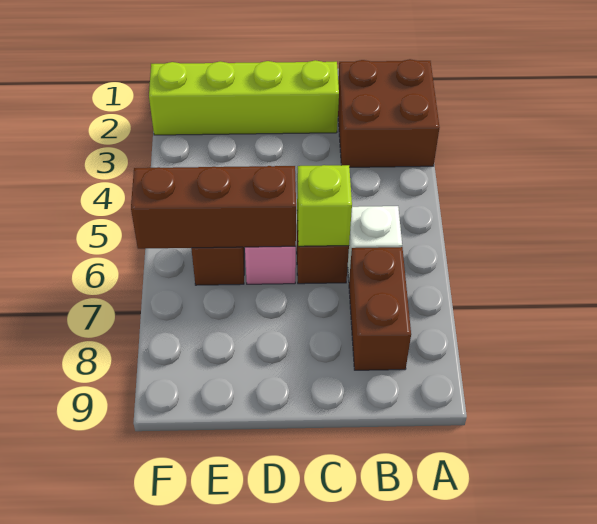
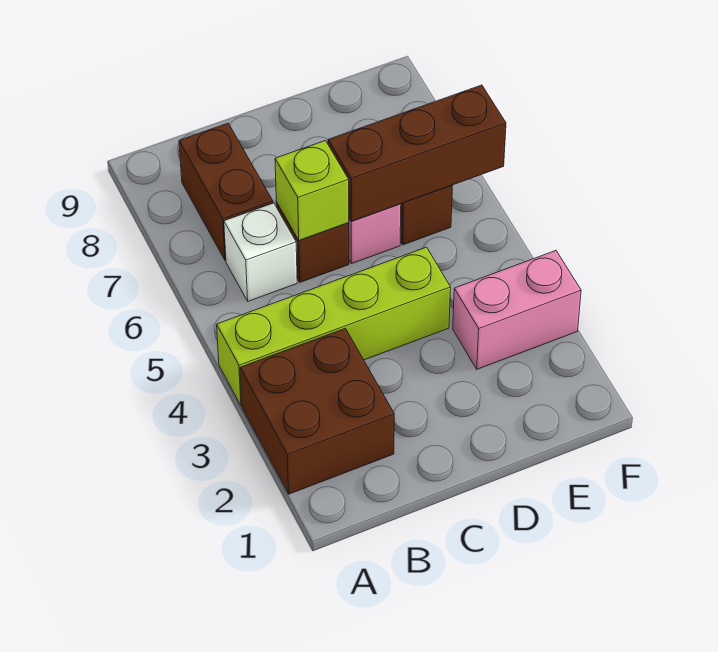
lime 1x4 brick [149,60,339,135] -> lime 1x4 brick moved to [217,247,451,406]
none -> pink 1x2 brick [453,251,581,369]

